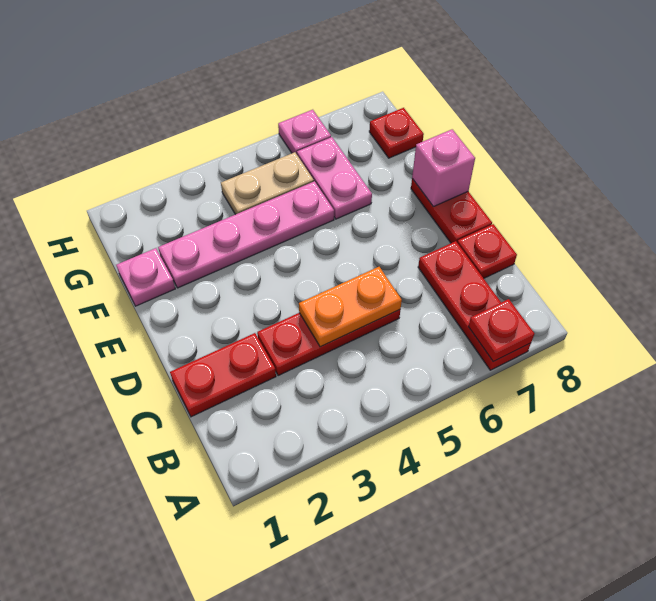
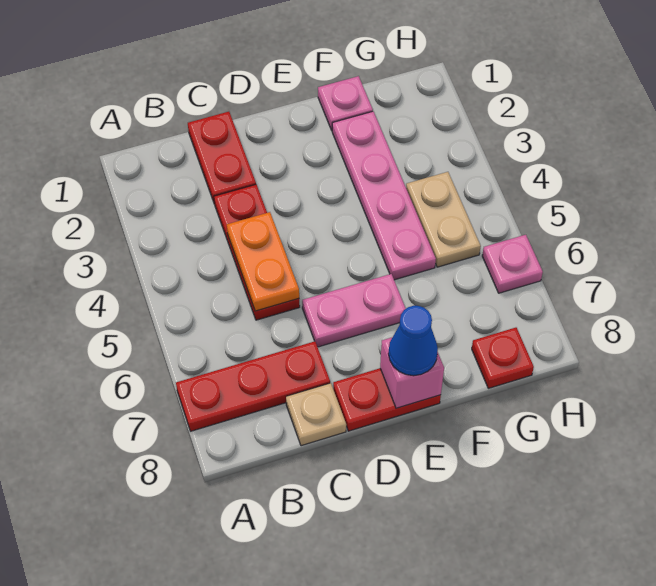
red 1x1 plate [468,299,535,362] -> none
red 1x1 plate [457,224,517,278] -> tan 1x1 plate [286,383,346,446]
none -> blue 1x1 cone [389,306,438,376]
pink 1x2 plate [297,137,372,219] -> pink 1x2 plate moved to [302,274,406,347]

